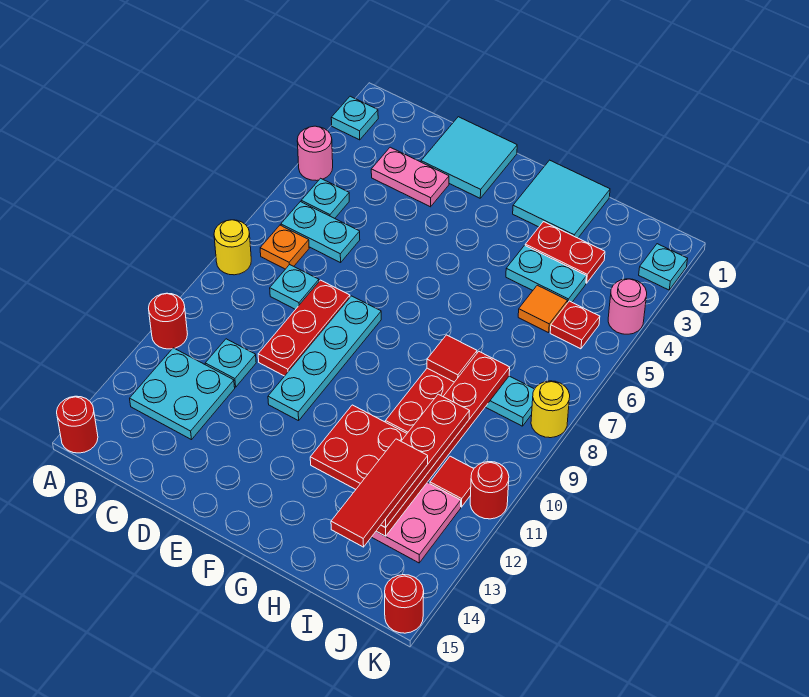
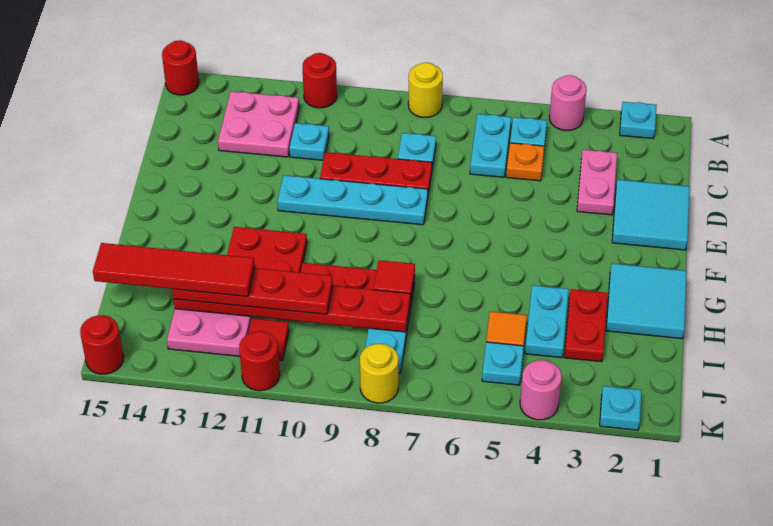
orange 1x1 plate [260,225,309,269] -> orange 1x1 plate moved to [506,143,544,181]
cyan 2x2 plate [130,348,235,440] -> pink 2x2 plate [218,91,299,157]
red 1x3 tile [331,439,428,547] -> red 1x4 tile [93,243,255,296]
red 1x1 plate [550,301,600,349] -> cyan 1x1 plate [482,342,524,385]

